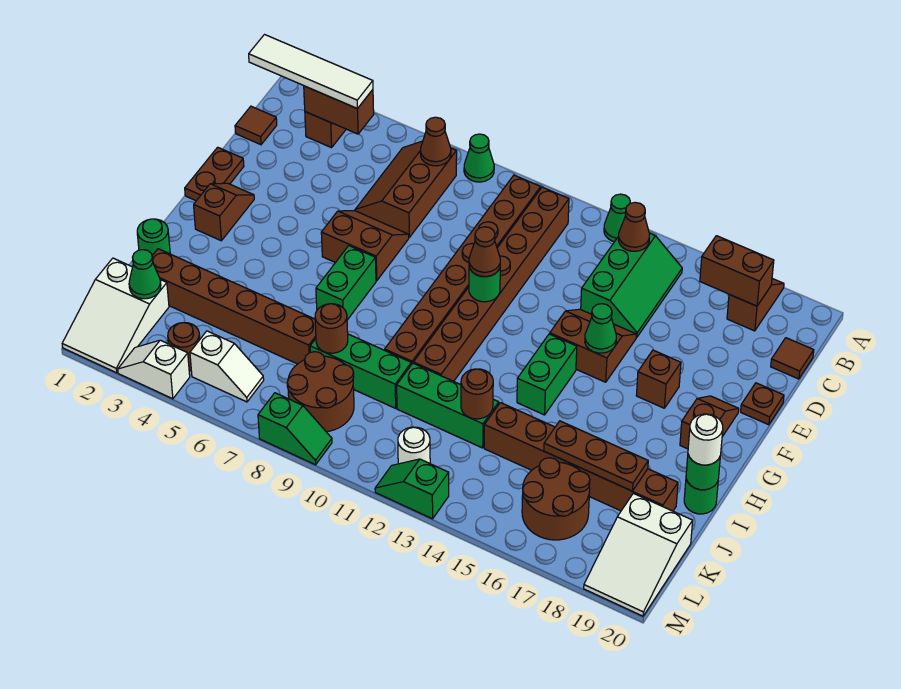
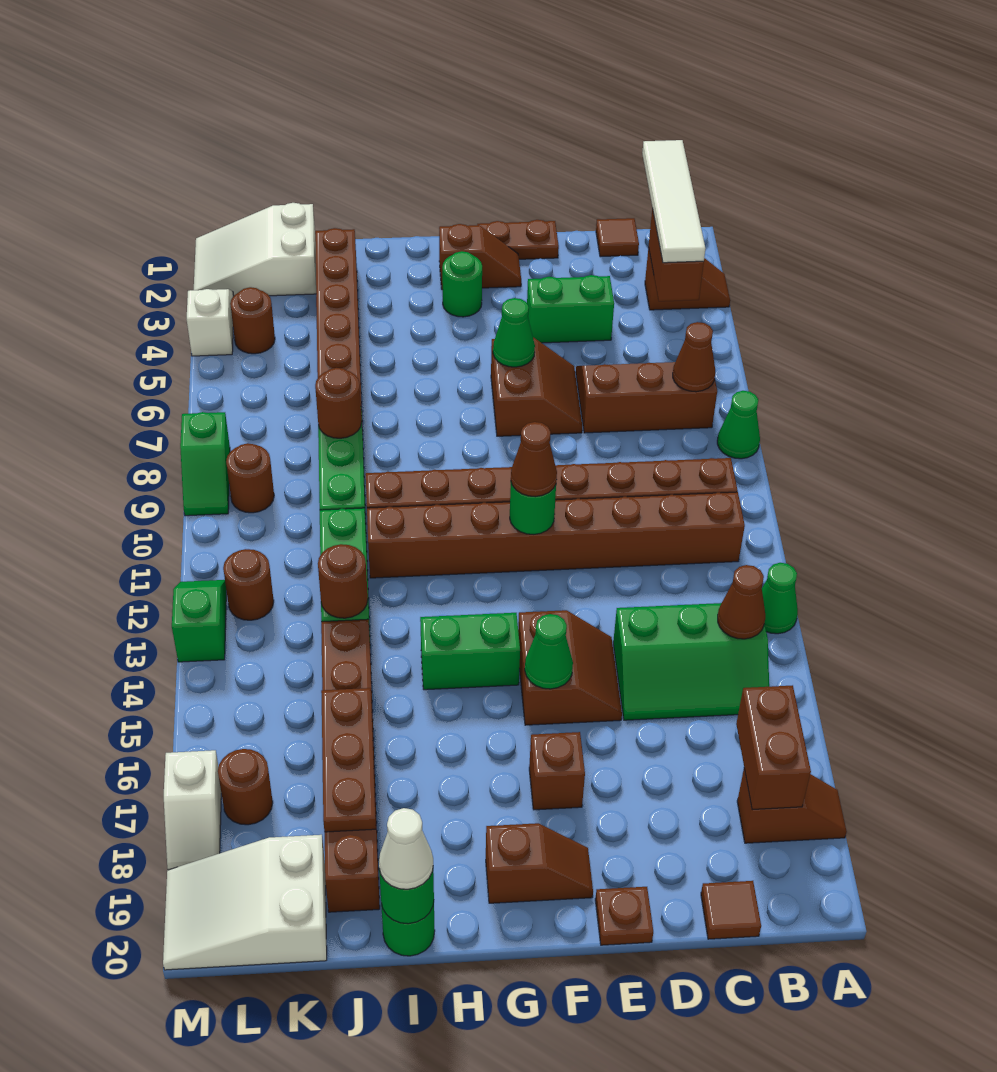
green 1x2 brick [316,246,376,320] -> green 1x2 brick moved to [527,275,614,343]
green 1x1 round brick [137,219,170,255] -> green 1x1 round brick moved to [442,251,482,317]
white 1x1 round brick [688,414,723,465] -> white 1x1 cone [379,808,433,889]
green 1x1 cone [129,250,161,299] -> green 1x1 cone moved to [493,298,535,367]
brown 2x2 round brick [287,352,354,432] -> brown 1x1 round brick [226,443,274,513]
brown 2x2 round brick [522,458,590,540] -> brown 1x1 round brick [218,749,273,825]
white 1x2 slope [190,331,264,402] -> white 1x2 slope moved to [164,750,221,870]
white 1x1 round brick [398,427,430,464] -> brown 1x1 round brick [223,549,274,620]

